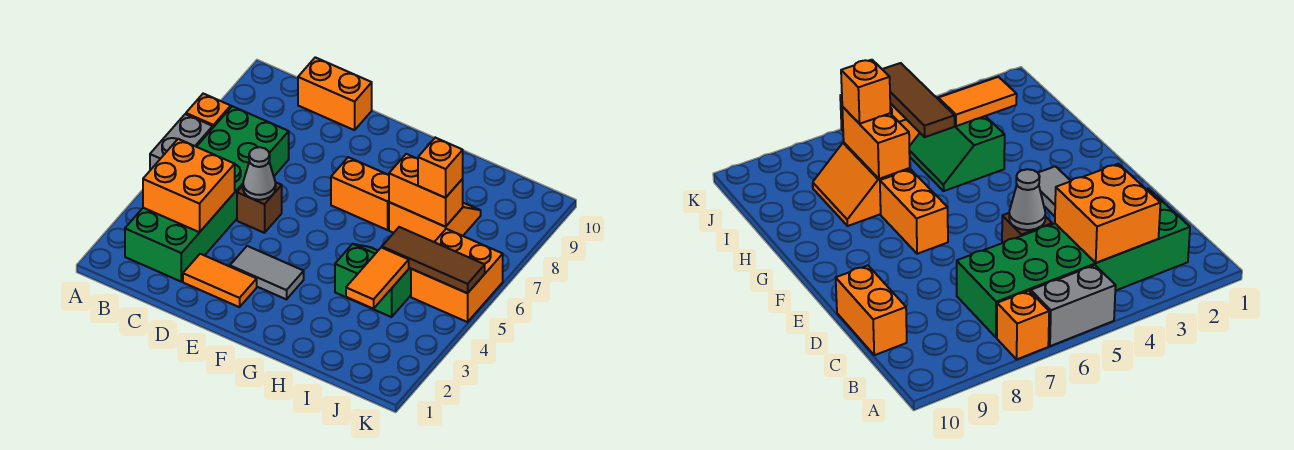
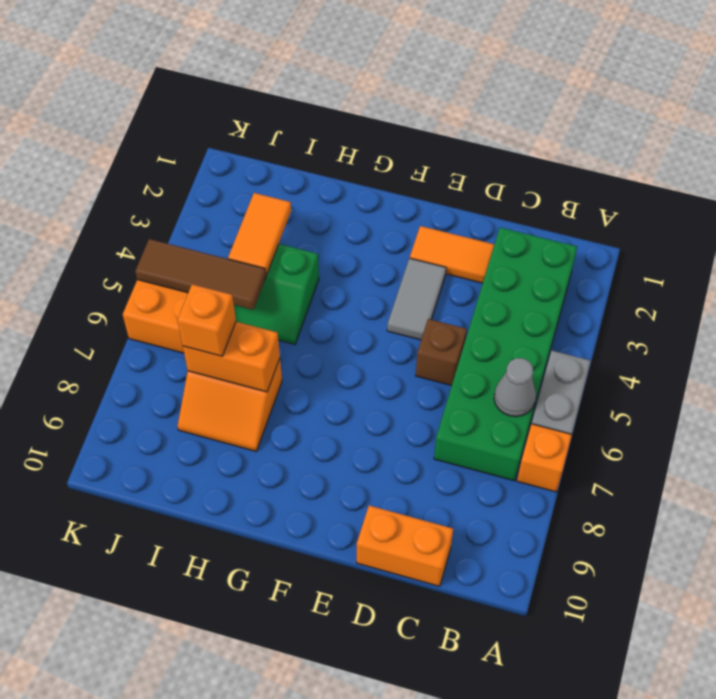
orange 2x2 brick [143,139,235,232] -> none
grey 1x1 cone [243,147,276,200] -> grey 1x1 cone moved to [494,358,536,417]
grey 1x2 tile [230,246,304,299] -> grey 1x2 tile turned to [387,258,446,340]
orange 1x2 brick [331,157,389,230] -> none

